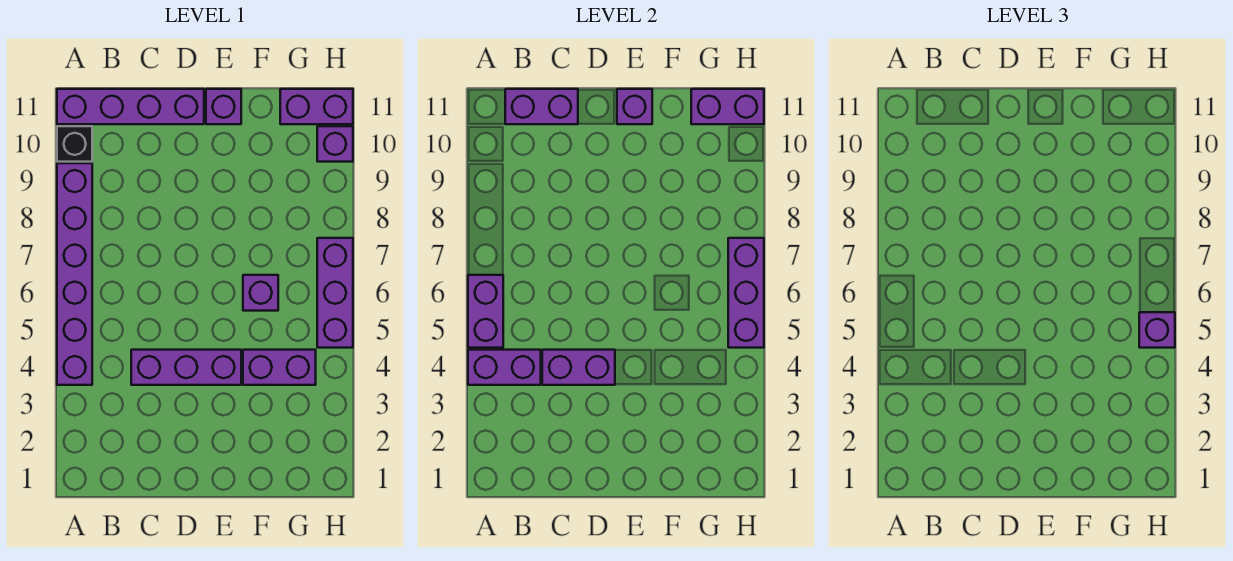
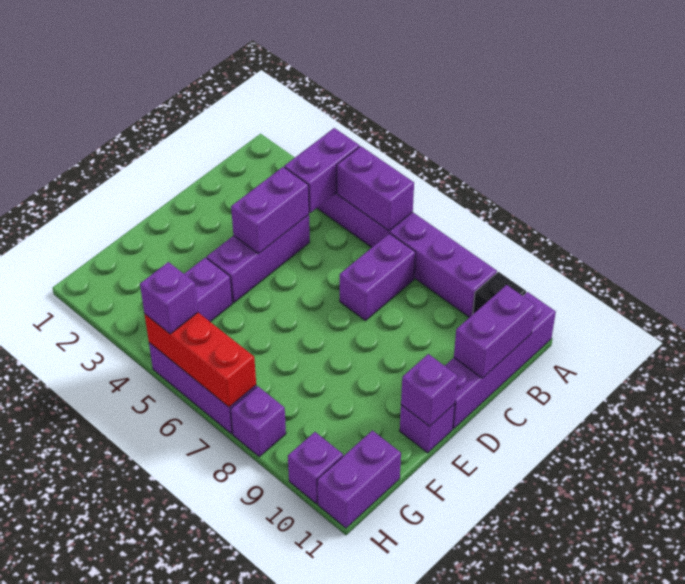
purple 1x1 brick [243,275,278,311] -> purple 1x1 brick moved to [231,386,286,457]
purple 1x2 brick [691,89,764,124] -> purple 1x2 brick moved to [340,233,416,321]
purple 1x3 brick [728,238,764,348] -> red 1x3 brick [145,313,256,407]

